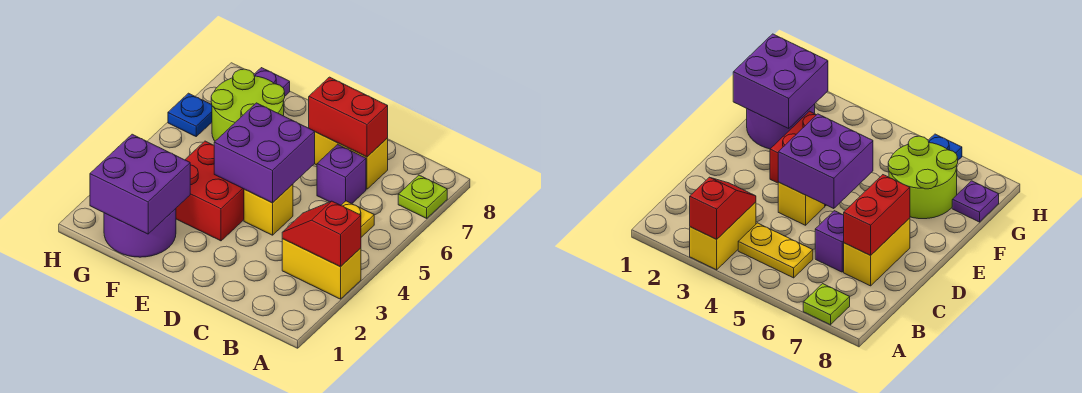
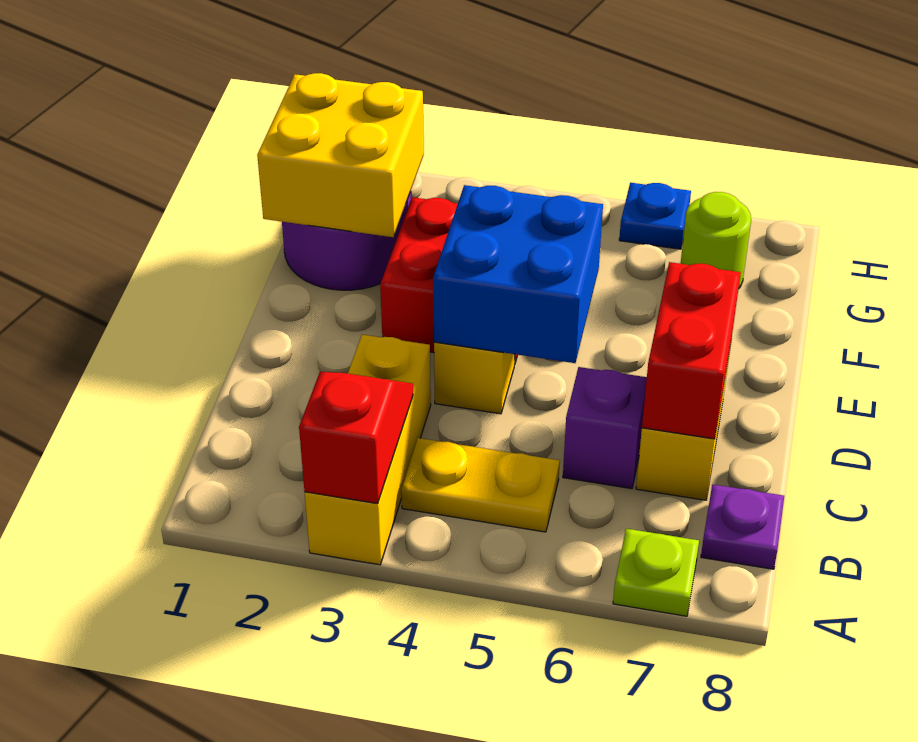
yellow 1x2 brick [282,239,361,299] -> yellow 1x3 brick [305,335,431,565]
purple 2x2 brick [214,103,315,203] -> blue 2x2 brick [433,185,603,363]
purple 2x2 brick [90,134,190,234] -> yellow 2x2 brick [257,73,424,237]
lime 2x2 round brick [211,69,285,141] -> lime 1x1 round brick [681,192,751,289]
purple 1x1 plate [254,68,290,96] -> purple 1x1 plate moved to [701,484,784,569]

